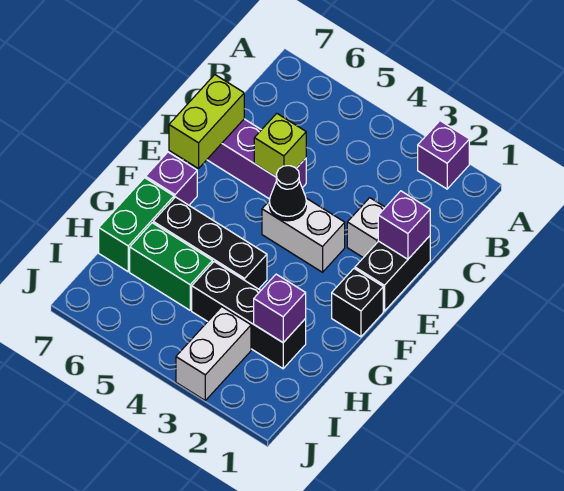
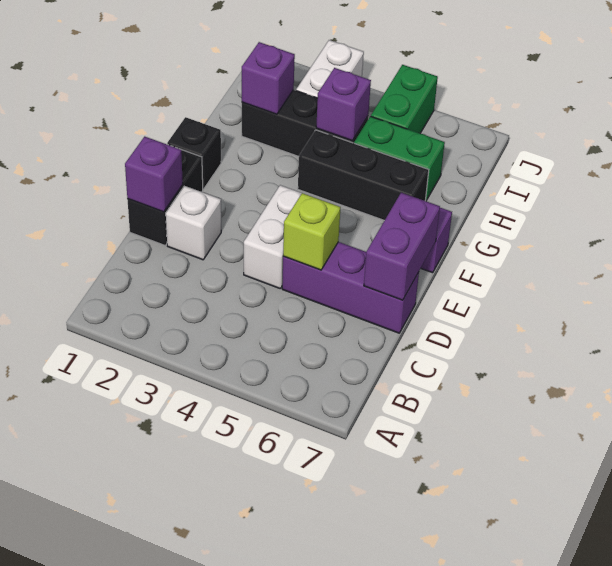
purple 1x1 brick [418,121,469,189] -> purple 1x1 brick moved to [316,68,371,141]
lime 1x2 brick [169,75,244,169] -> purple 1x2 brick [364,193,440,300]
white 1x2 brick [262,198,345,272] -> white 1x2 brick turned to [244,185,302,288]
black 1x1 cone [269,166,306,221] -> none
green 1x2 brick [99,178,174,272] -> green 1x2 brick moved to [371,65,438,133]

